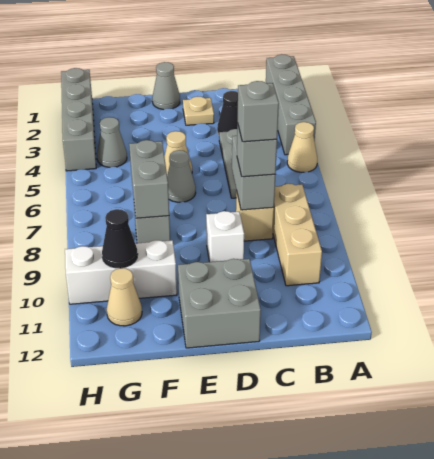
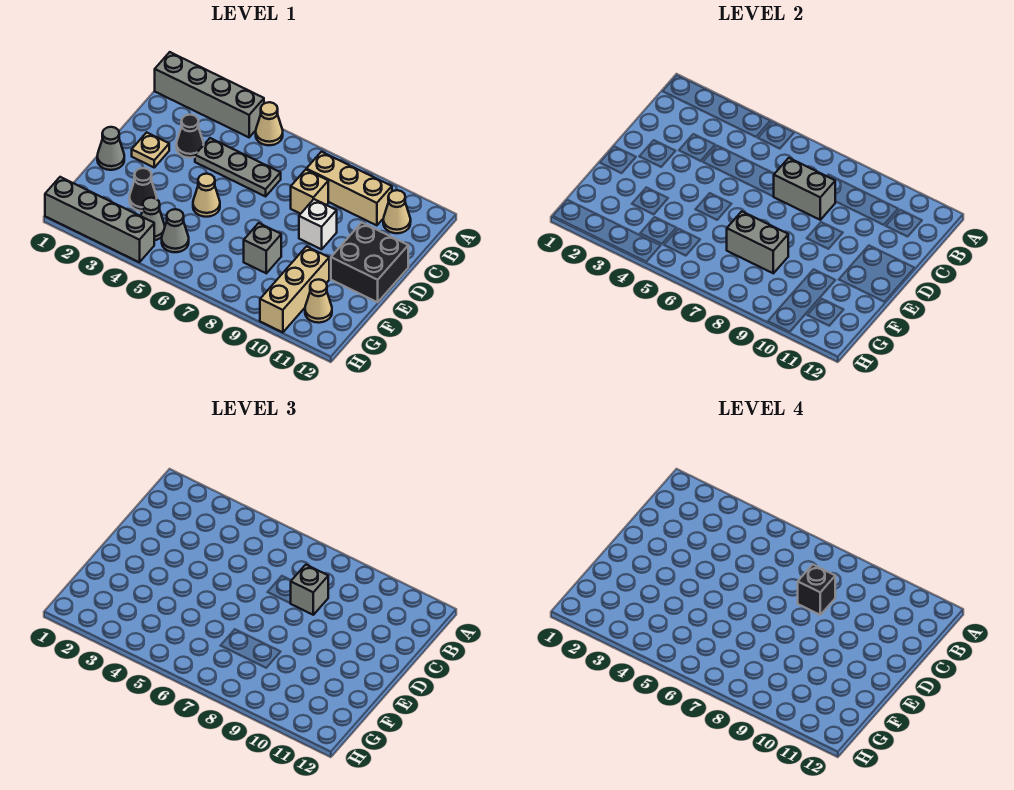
none -> tan 1x1 cone [383,190,411,233]
grey 1x1 brick [238,81,279,142] -> black 1x1 brick [798,565,835,615]
grey 2x2 brick [178,259,261,348] -> black 2x2 brick [331,223,408,302]
grey 1x1 cone [167,150,196,202] -> grey 1x1 cone moved to [162,209,189,252]
white 1x3 brick [65,240,177,304] -> tan 1x3 brick [260,246,329,332]
black 1x1 cone [102,209,138,268] -> black 1x1 cone moved to [129,168,157,211]

